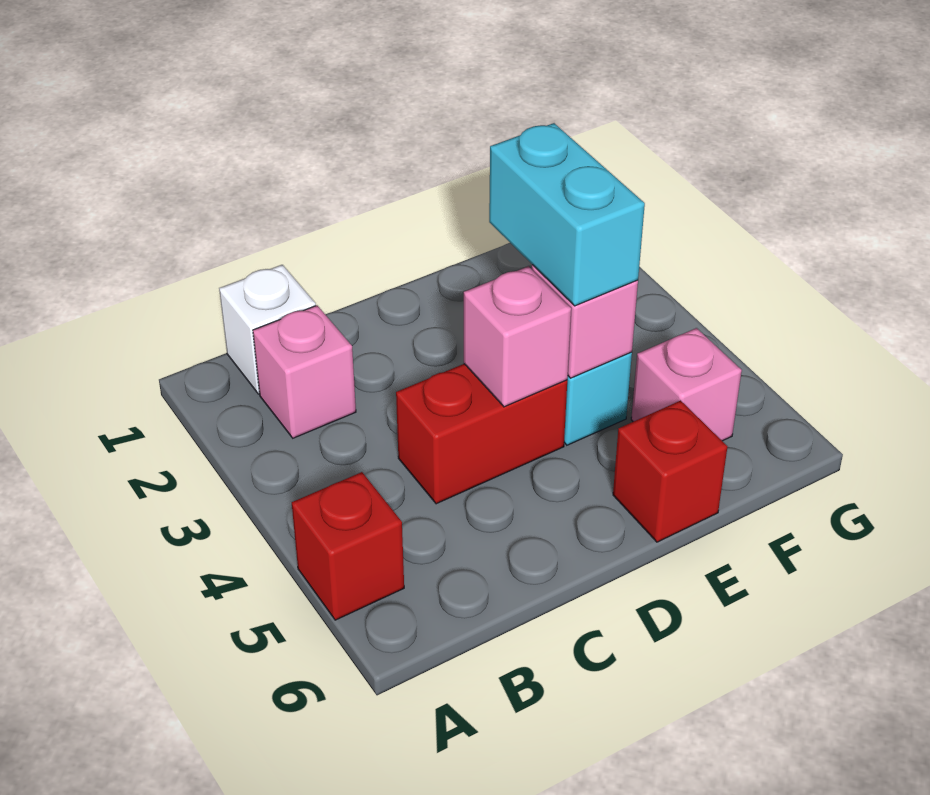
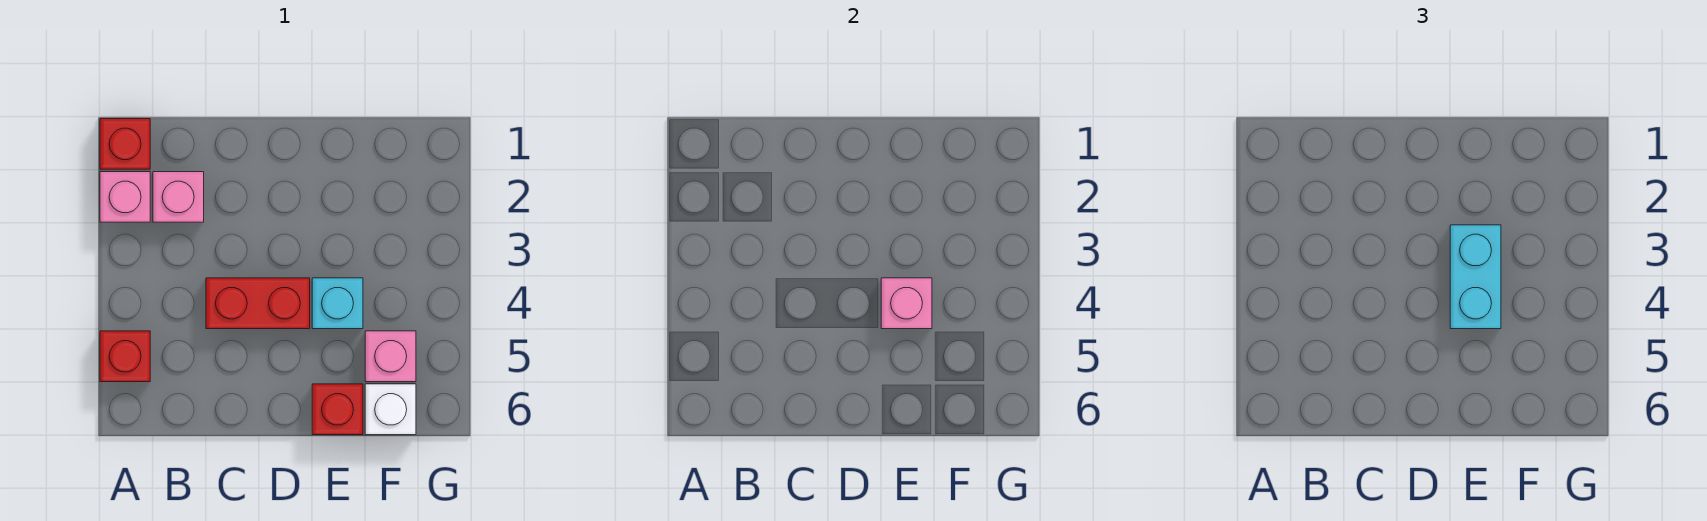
none -> red 1x1 brick [100,119,150,169]
white 1x1 brick [219,265,316,394] -> white 1x1 brick moved to [365,384,416,435]
pink 1x1 brick [464,266,571,407] -> pink 1x1 brick moved to [100,172,150,222]

